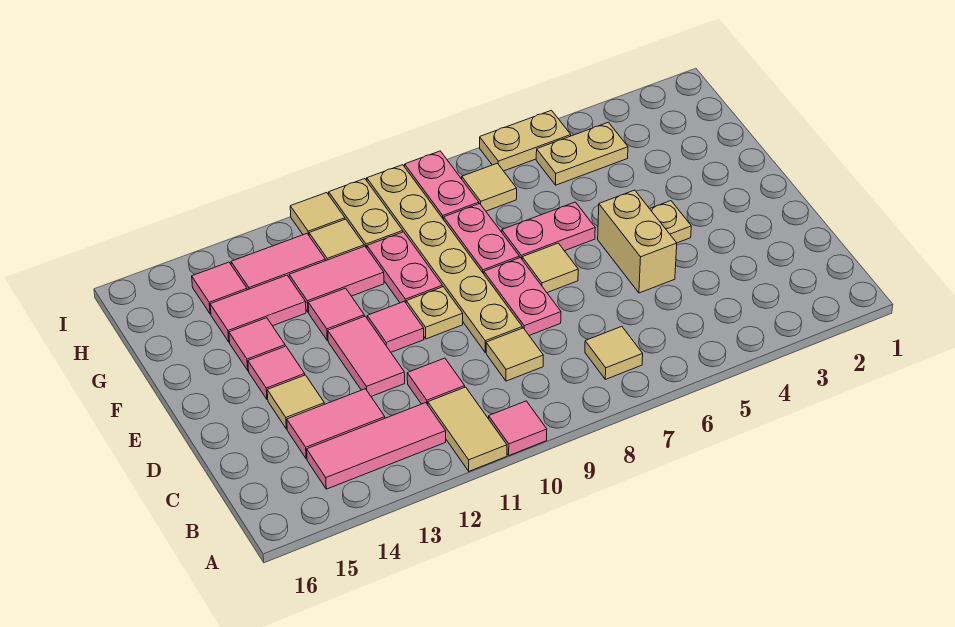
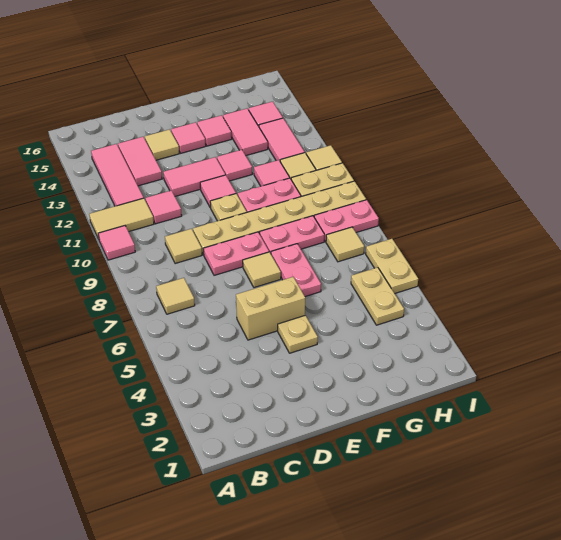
pink 1x2 tile [289,246,384,312] -> pink 1x1 tile [254,160,290,186]

